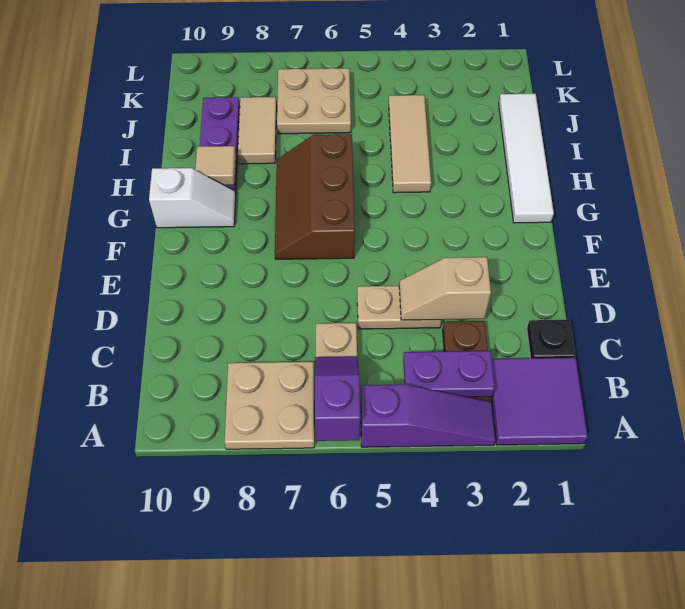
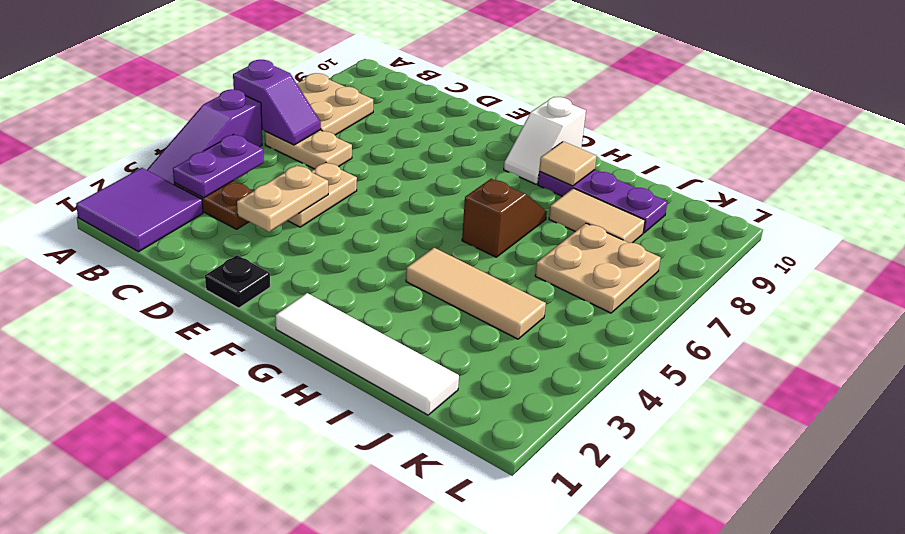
black 1x1 plate [527,320,575,358] -> black 1x1 plate moved to [205,255,270,308]
tan 1x2 slope [399,257,491,320] -> tan 1x2 plate [237,165,328,232]
brown 2x3 slope [275,134,355,259] -> brown 1x2 slope [462,179,547,257]

